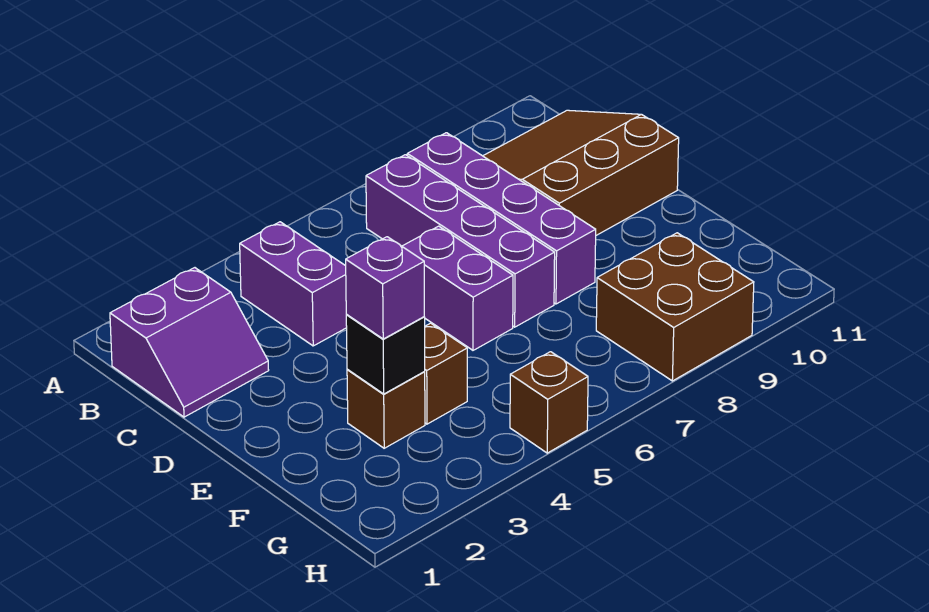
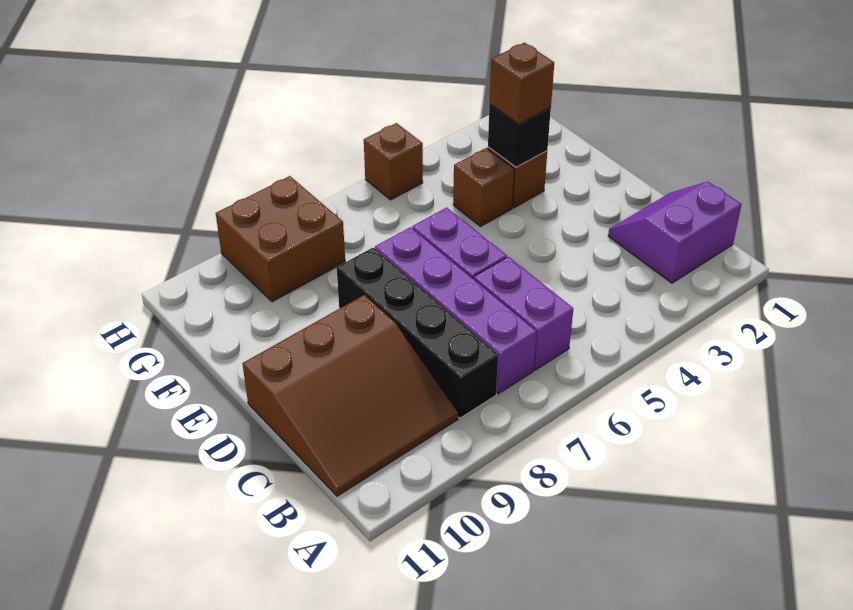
purple 1x2 brick [240,222,347,346] -> purple 1x2 brick moved to [474,257,573,370]
purple 1x4 brick [407,133,596,304] -> black 1x4 brick [337,248,498,418]
purple 1x1 brick [346,237,424,339] -> brown 1x1 brick [490,43,554,124]

